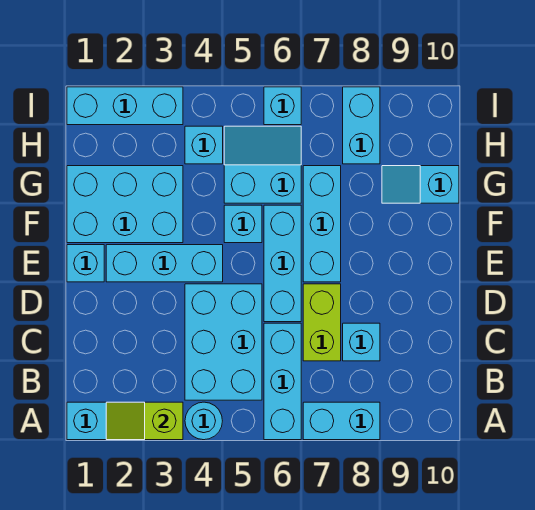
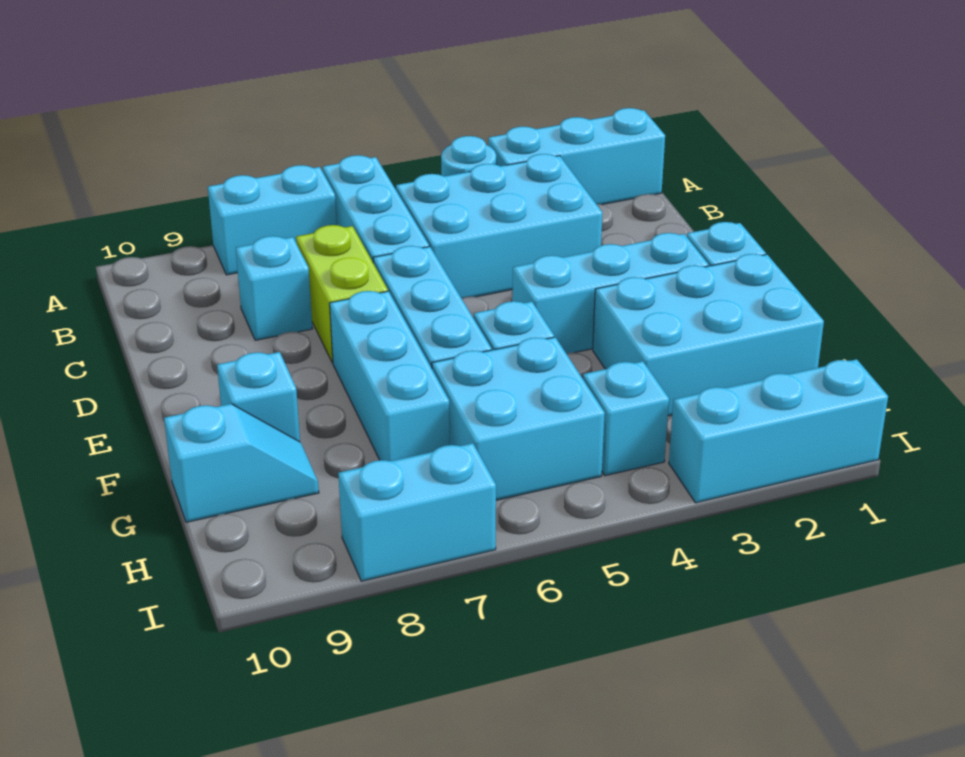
lime 1x2 slope [106,402,183,440] -> none
cyan 2x3 brick [185,284,262,400] -> cyan 2x3 brick turned to [396,154,602,298]
cyan 2x2 slope [224,126,301,203] -> cyan 2x2 brick [432,337,605,500]
cyan 1x2 brick [343,87,380,164] -> cyan 1x2 brick turned to [338,443,496,581]
cyan 1x1 brick [264,87,301,125] -> cyan 1x1 brick moved to [217,352,300,442]

